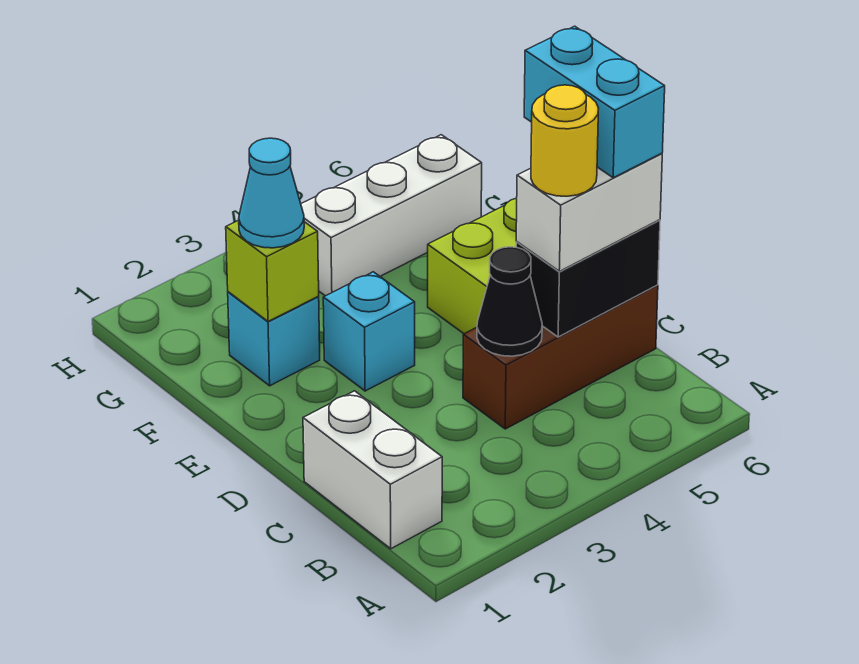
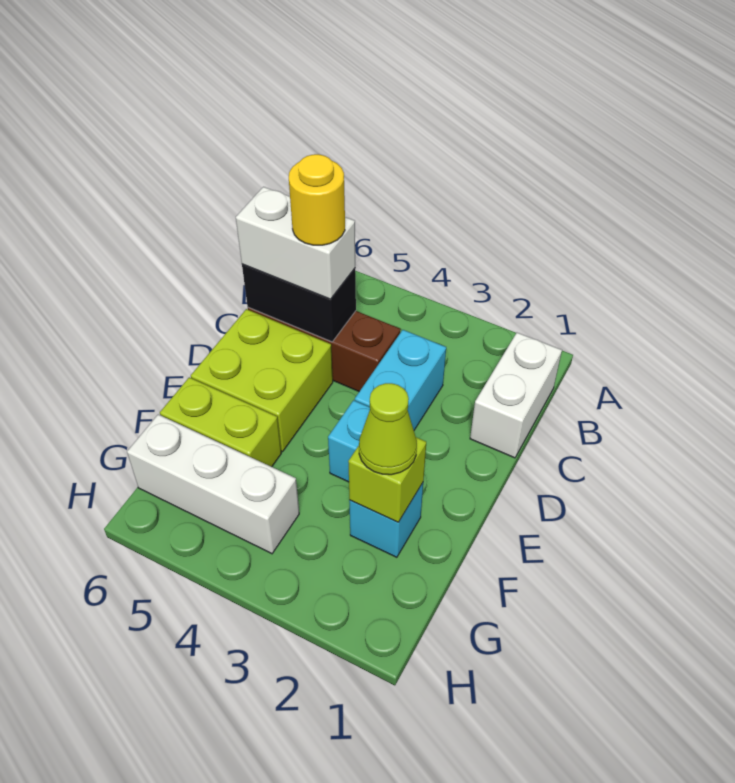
black 1x1 cone [477,247,542,356] -> none
cyan 1x2 brick [524,26,665,178] -> cyan 1x2 brick moved to [355,330,446,430]
cyan 1x1 cone [239,138,304,248] -> lime 1x1 cone [359,383,417,475]
none -> lime 1x2 brick [160,377,281,467]

